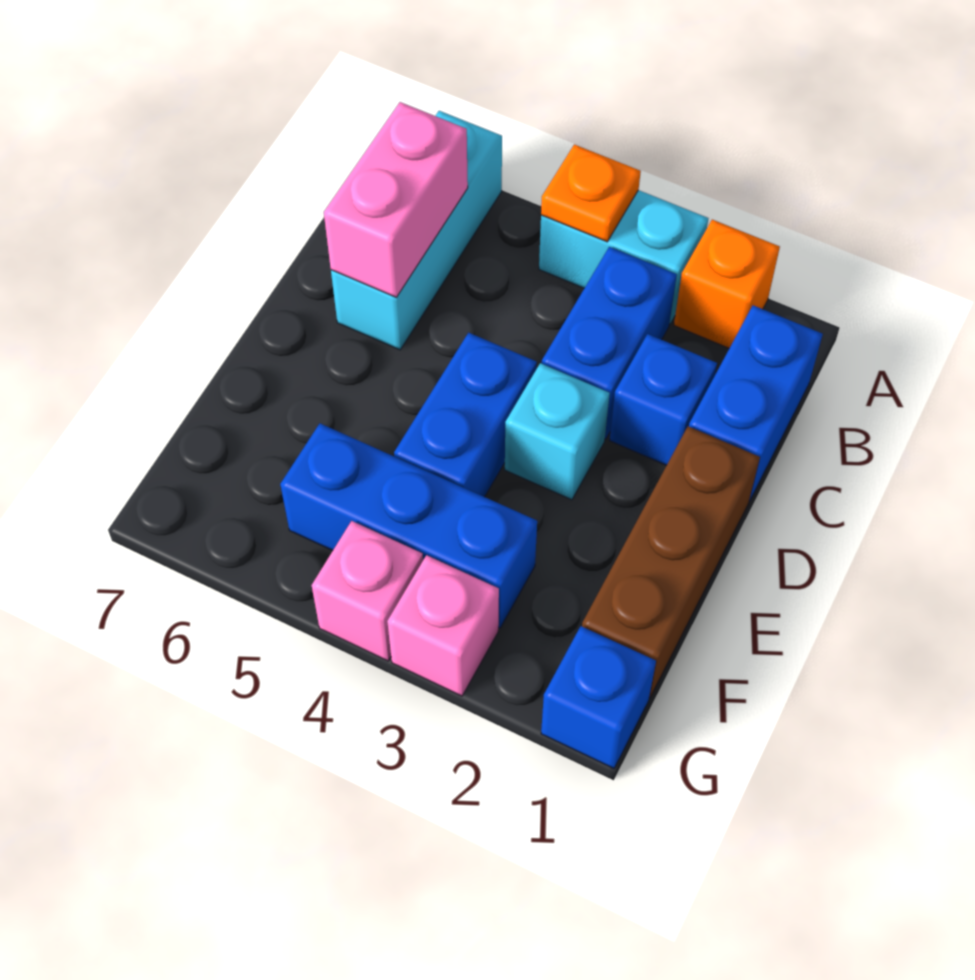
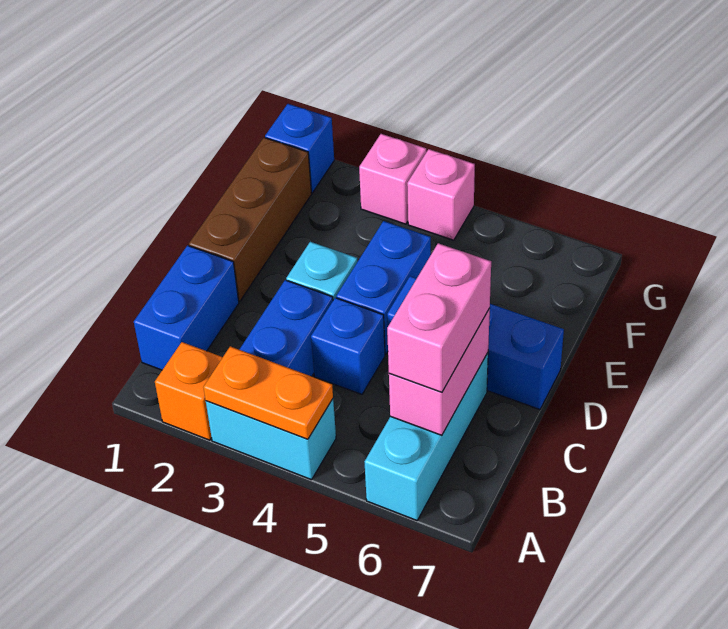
orange 1x1 plate [541,144,641,242] -> orange 1x2 plate [203,346,333,439]
none -> pink 1x2 brick [387,243,491,392]
blue 1x1 brick [609,334,717,465] -> blue 1x1 brick moved to [311,298,385,394]
blue 1x3 brick [280,424,537,628] -> blue 1x3 brick moved to [387,276,564,410]

